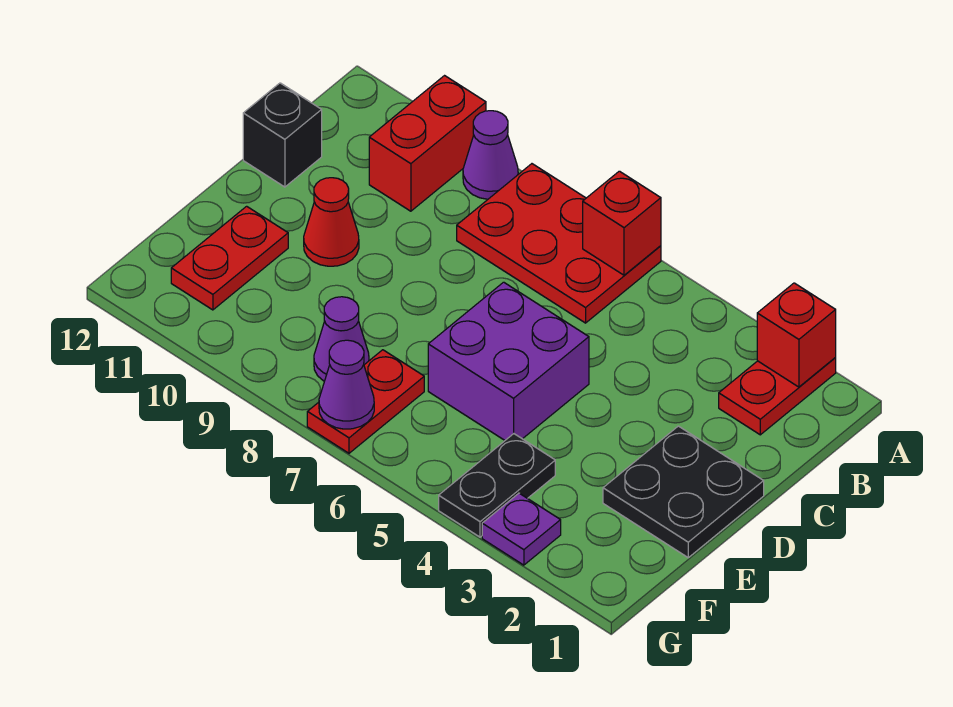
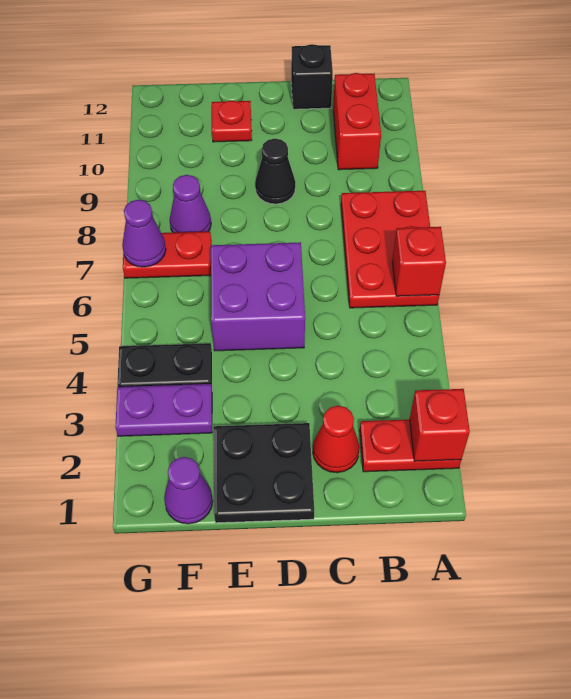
purple 1x1 cone [463,111,518,199] -> purple 1x1 cone moved to [164,457,213,524]
red 1x2 brick [369,76,486,211] -> red 1x2 brick turned to [333,73,381,170]
none -> black 1x1 cone [255,139,295,204]
red 1x1 cone [304,178,359,266] -> red 1x1 cone moved to [313,406,360,473]
red 1x2 plate [171,206,288,310] -> red 1x1 plate [212,101,252,142]
purple 1x1 plate [482,493,561,565] -> purple 1x2 plate [115,384,212,436]

